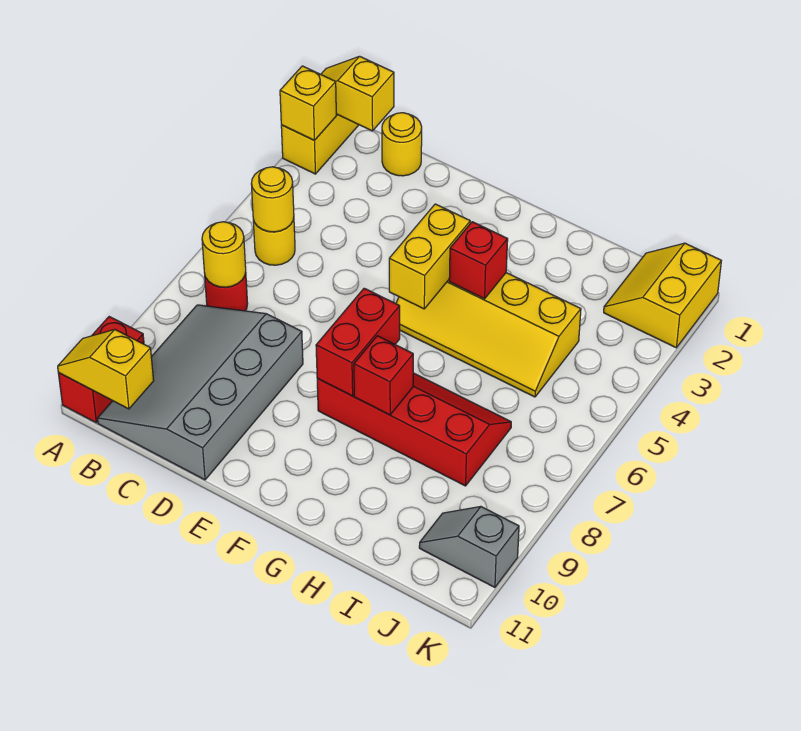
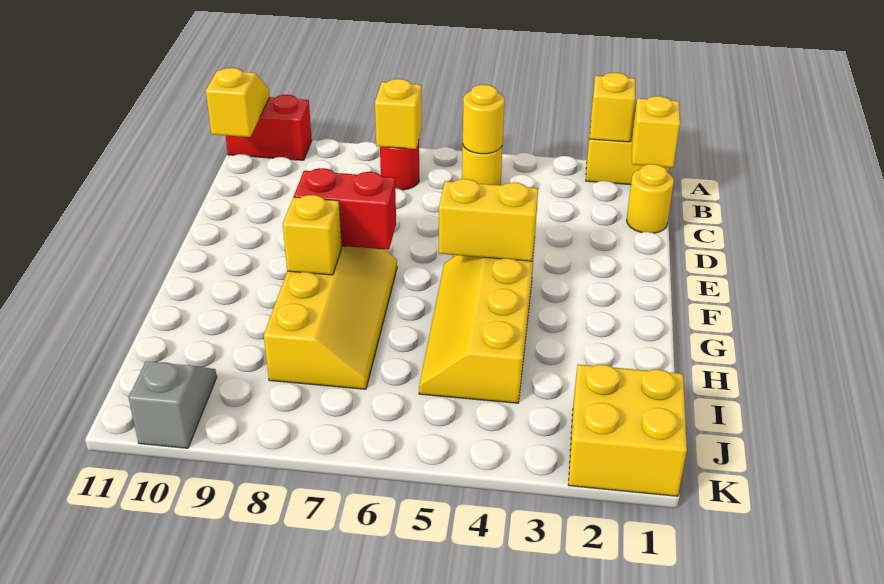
yellow 1x1 round brick [202,222,246,287] -> yellow 1x1 brick [375,79,422,149]
grey 3x4 slope [98,305,303,480] -> none
red 2x4 slope [317,373,511,486] -> yellow 2x4 slope [264,246,397,389]
red 1x1 brick [449,222,508,299] -> none
red 1x1 brick [354,336,413,415] -> yellow 1x1 brick [283,195,342,275]
yellow 2x2 slope [604,243,721,348] -> yellow 2x2 brick [569,364,687,496]

